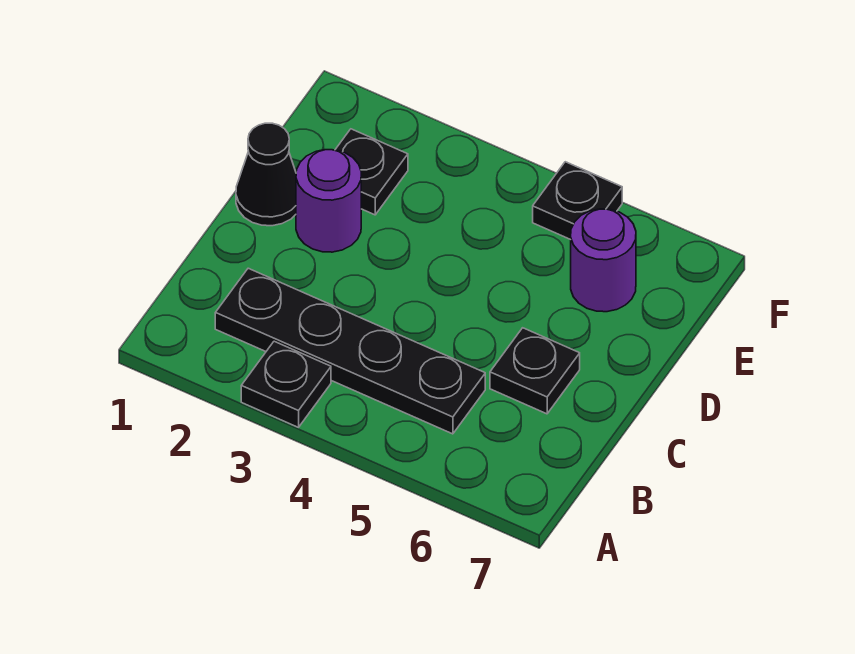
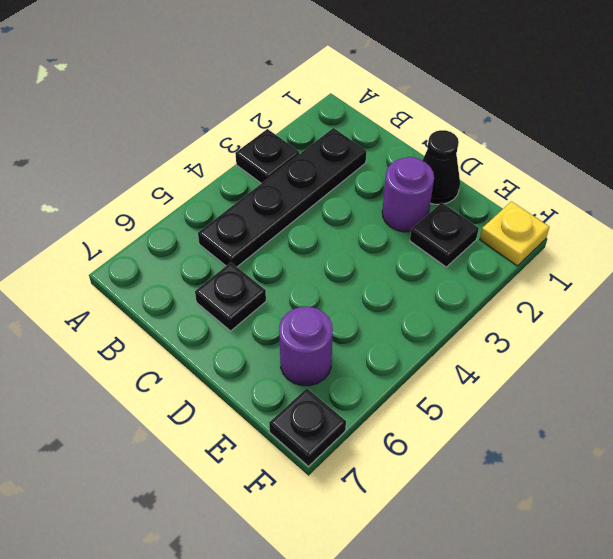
none -> yellow 1x1 plate [480,202,549,266]
black 1x1 plate [533,162,622,240] -> black 1x1 plate moved to [269,388,346,466]

